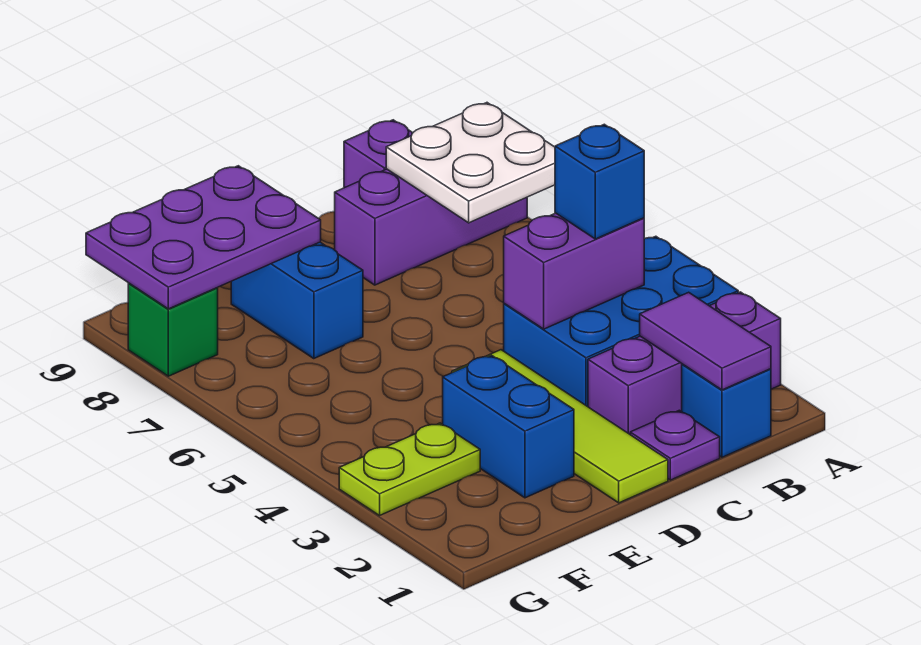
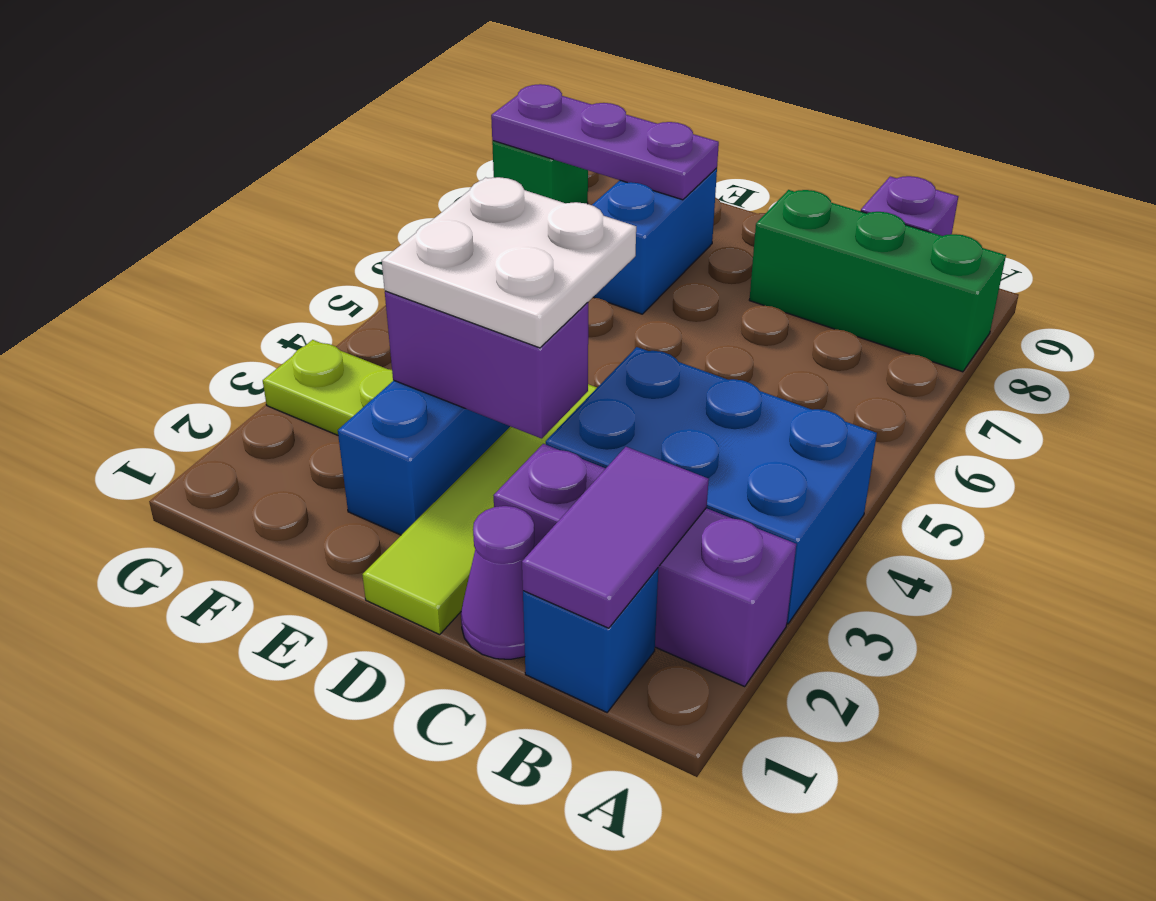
white 2x2 plate [386,103,555,223] -> white 2x2 plate moved to [382,177,636,348]
purple 1x3 brick [335,169,527,285] -> green 1x3 brick [749,190,1006,372]
purple 1x2 brick [504,213,644,329] -> purple 1x2 brick moved to [385,291,588,438]
blue 1x1 brick [555,124,644,239] -> none
purple 1x1 plate [630,410,720,480] -> purple 1x1 cone [461,506,534,659]
purple 2x3 plate [86,166,321,309] -> purple 1x3 plate [491,84,719,200]

